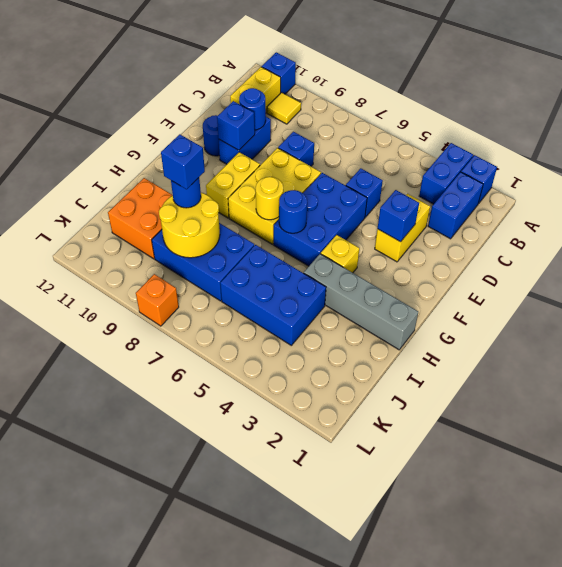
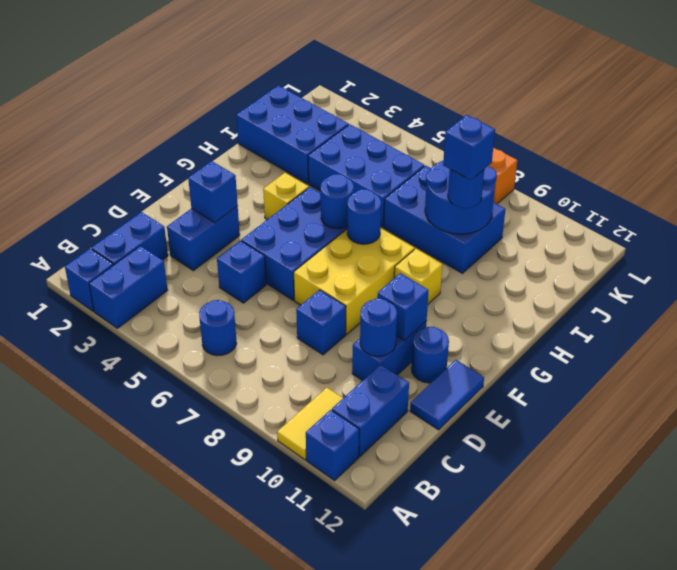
none -> blue 1x1 round brick [199,300,237,356]
yellow 1x1 tile [267,92,301,124] -> yellow 1x2 tile [277,388,343,460]
yellow 1x2 brick [230,67,281,113] -> blue 1x2 brick [332,365,409,456]
yellow 1x2 brick [375,194,430,262] -> blue 1x2 brick [167,206,240,271]
none -> blue 1x2 tile [410,360,484,430]
yellow 1x2 brick [206,152,260,218] -> yellow 1x1 brick [394,249,443,304]
yellow 1x1 round brick [256,177,283,220] -> blue 1x1 round brick [347,189,381,244]
grey 1x4 brick [304,254,418,350] -> none
none -> blue 2x3 brick [236,86,349,184]
yellow 2x2 round brick [159,193,220,258] -> blue 2x2 round brick [425,161,497,234]
orange 2x2 brick [108,178,173,259] -> none

